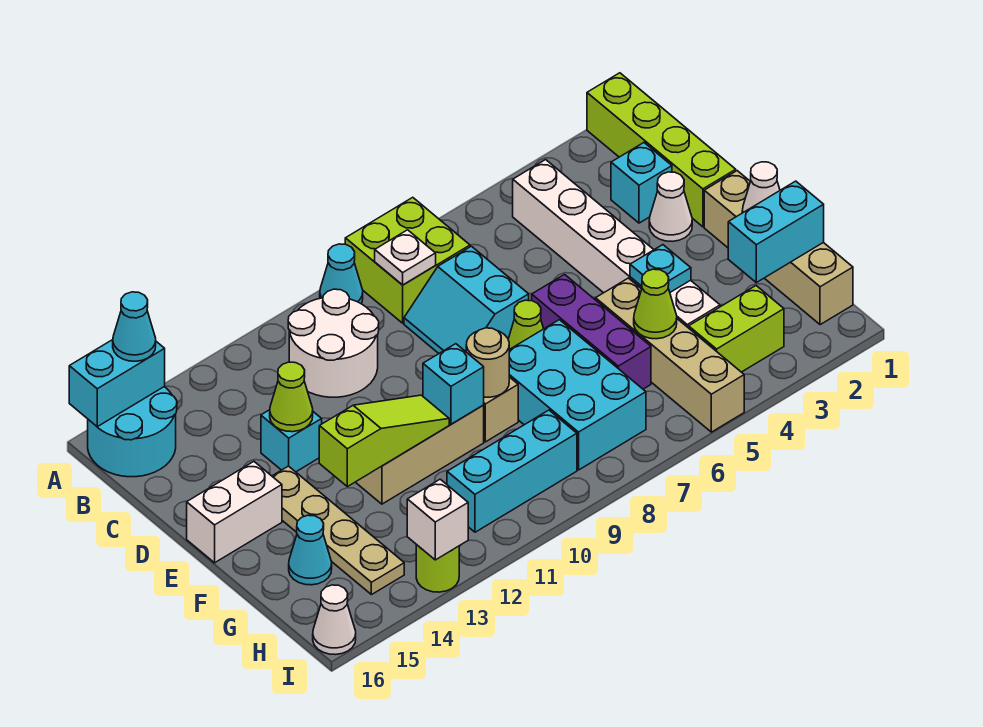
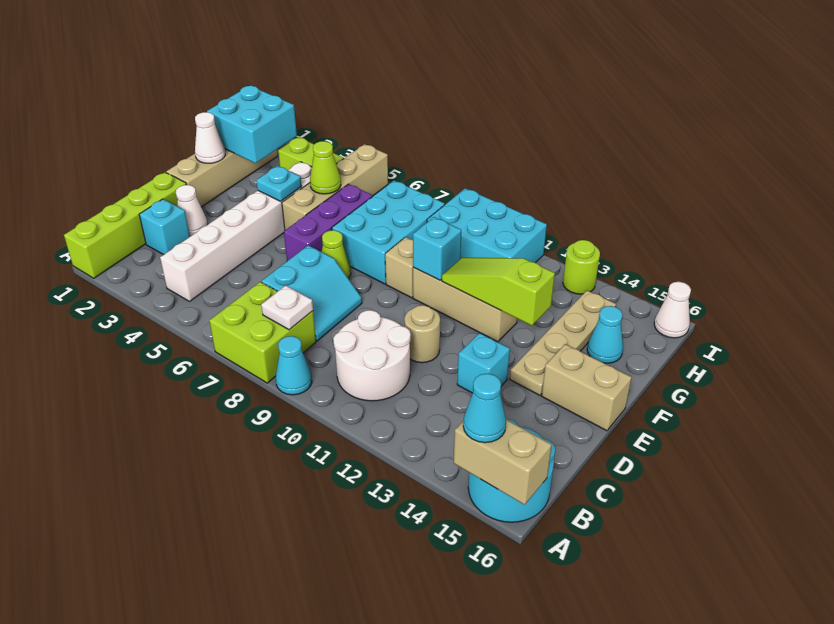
cyan 1x2 brick [69,340,165,427] -> tan 1x2 brick [454,419,552,505]
lime 1x1 cone [270,362,313,432] -> none
white 1x2 brick [187,462,282,563] -> tan 1x2 brick [542,344,632,431]
tan 1x1 round brick [466,328,509,397] -> tan 1x1 round brick moved to [404,305,440,363]
cyan 1x2 brick [728,181,824,282] -> cyan 2x2 brick [207,86,297,163]
cyan 1x3 brick [447,410,577,532] -> cyan 2x3 brick [427,188,547,263]
white 1x1 brick [407,479,468,560] -> none

